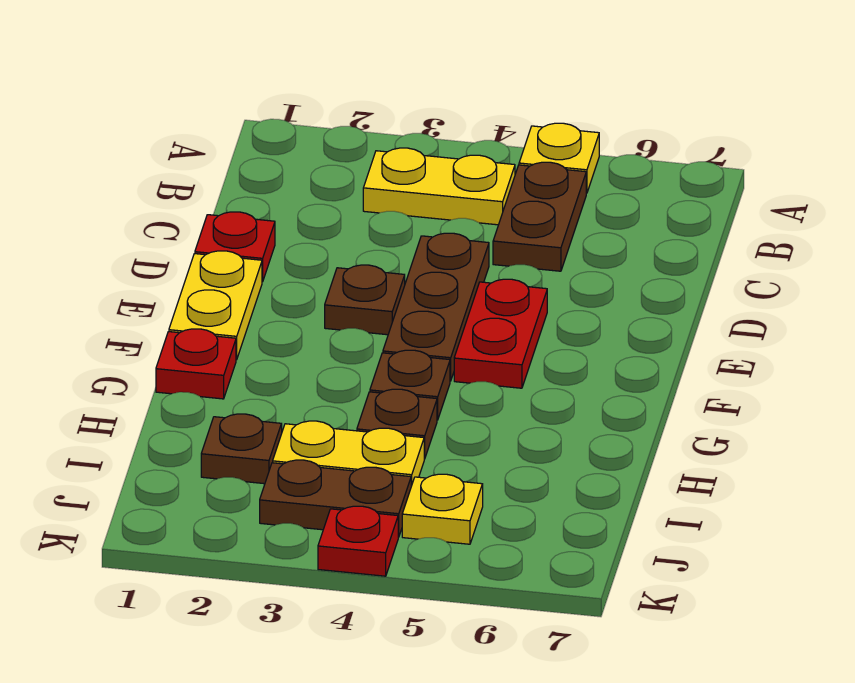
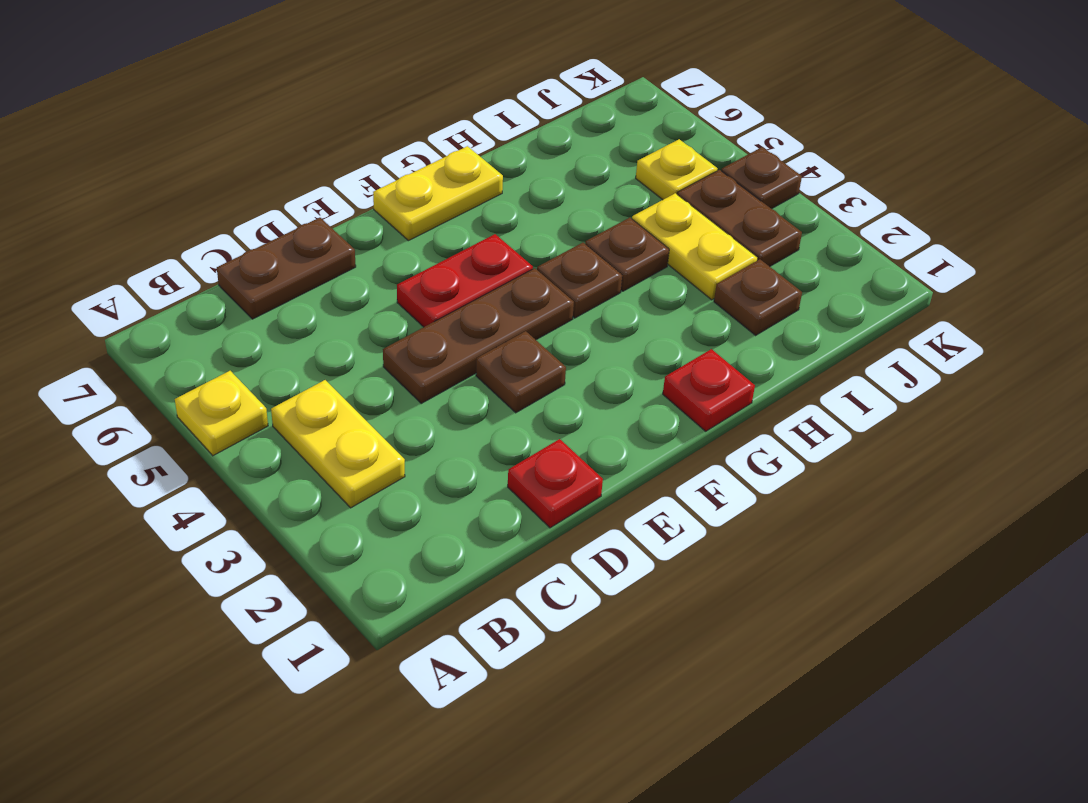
brown 1x2 plate [493,162,586,271] -> brown 1x2 plate moved to [217,218,356,319]
yellow 1x2 plate [169,251,262,360] -> yellow 1x2 plate moved to [373,146,503,241]
red 1x1 plate [318,506,398,576] -> brown 1x1 plate [721,147,802,209]

